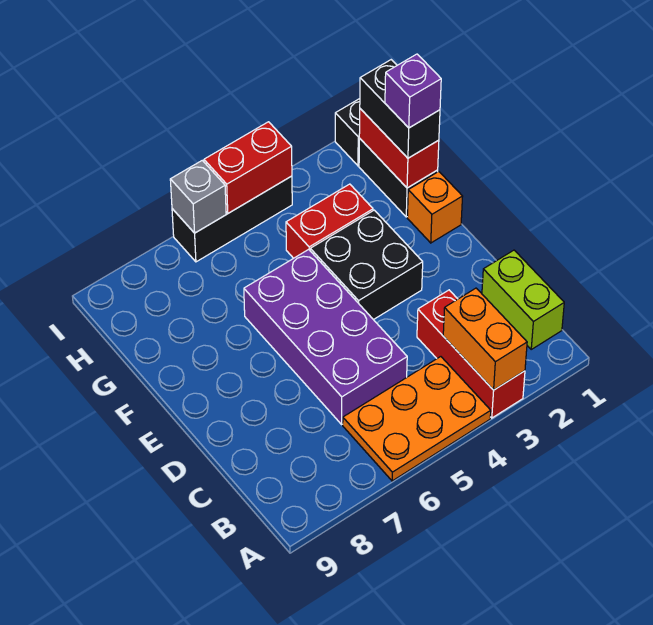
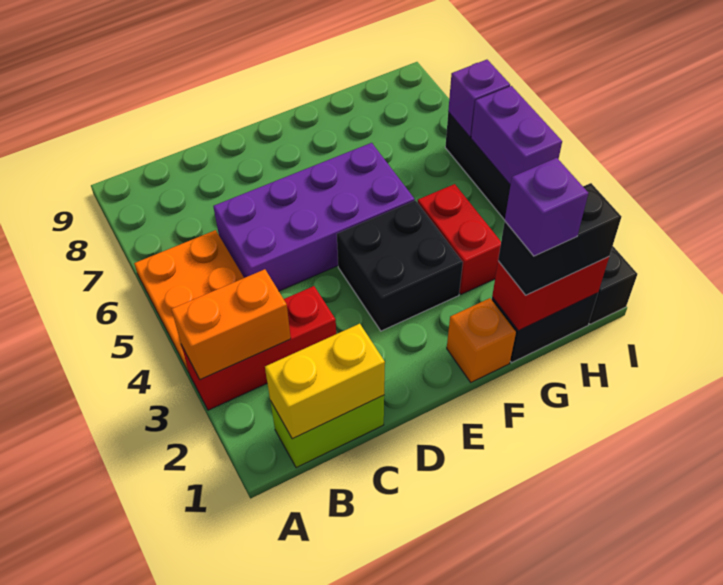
none -> yellow 1x2 brick [265,324,385,439]
red 1x2 brick [204,122,292,213] -> purple 1x2 brick [471,86,562,185]
grey 1x1 brick [170,160,226,233] -> purple 1x1 brick [448,60,510,137]

